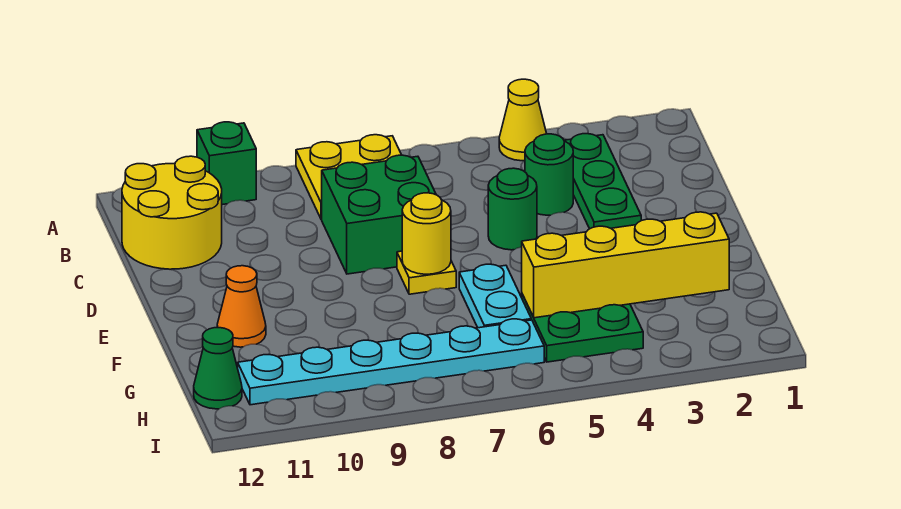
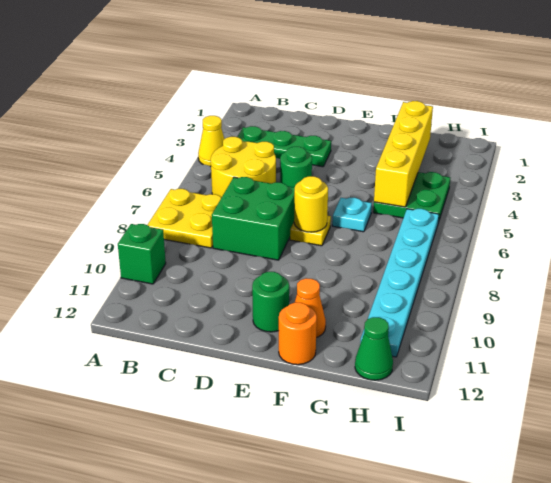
yellow 2x2 round brick [122,156,222,269] -> yellow 2x2 round brick moved to [211,137,276,198]
green 1x1 round brick [525,134,573,215] -> green 1x1 round brick moved to [252,272,289,332]
cyan 1x2 plate [459,264,531,328] -> cyan 1x1 plate [332,198,372,232]
none -> orange 1x1 round brick [279,302,317,365]

